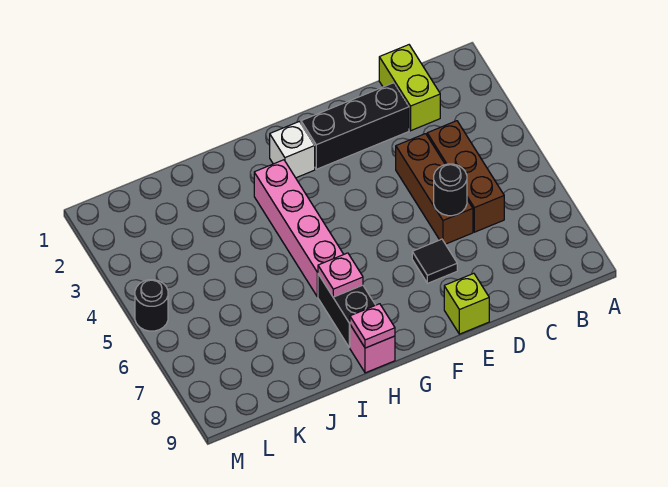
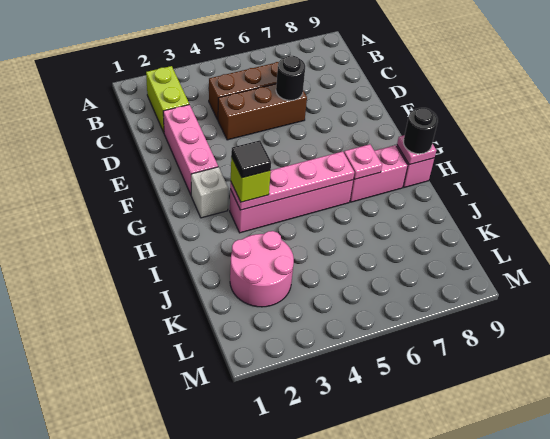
lime 1x2 brick [379,45,440,131] -> lime 1x2 brick turned to [146,66,189,132]
black 1x3 brick [301,83,409,169] -> pink 1x3 brick [163,105,218,195]
black 1x1 tile [412,239,457,283] -> black 1x1 tile moved to [231,140,271,178]
lime 1x1 brick [444,273,489,334] -> lime 1x1 brick moved to [231,157,271,202]
none -> pink 1x4 plate [230,151,354,210]
black 1x2 brick [318,274,375,347] -> pink 1x2 brick [350,145,408,202]
none -> pink 2x2 round brick [230,231,294,307]
black 1x1 round brick [135,280,168,331] -> black 1x1 round brick moved to [404,108,438,154]

